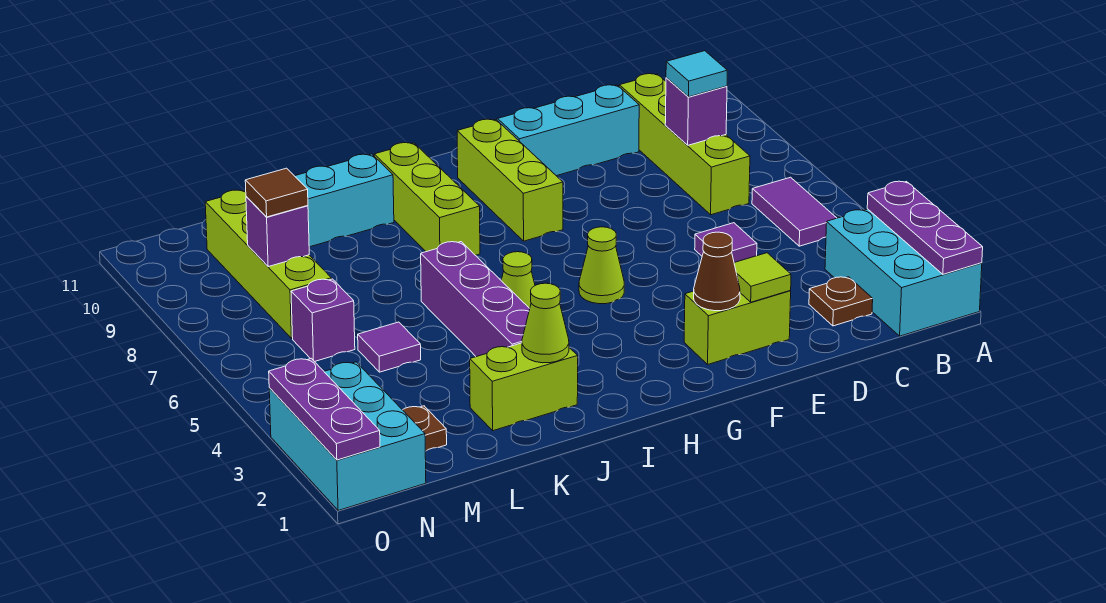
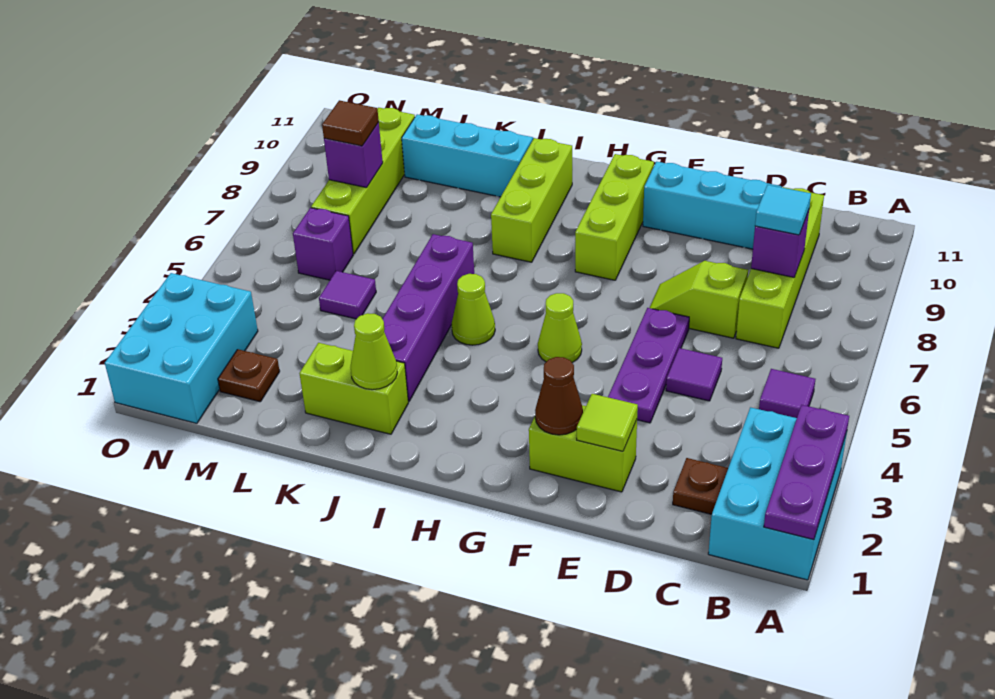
purple 1x2 tile [752,177,836,246] -> purple 1x1 tile [759,369,815,418]
none -> lime 1x2 slope [650,261,748,338]
purple 1x3 plate [269,358,380,460] -> purple 1x3 plate moved to [608,308,689,423]

